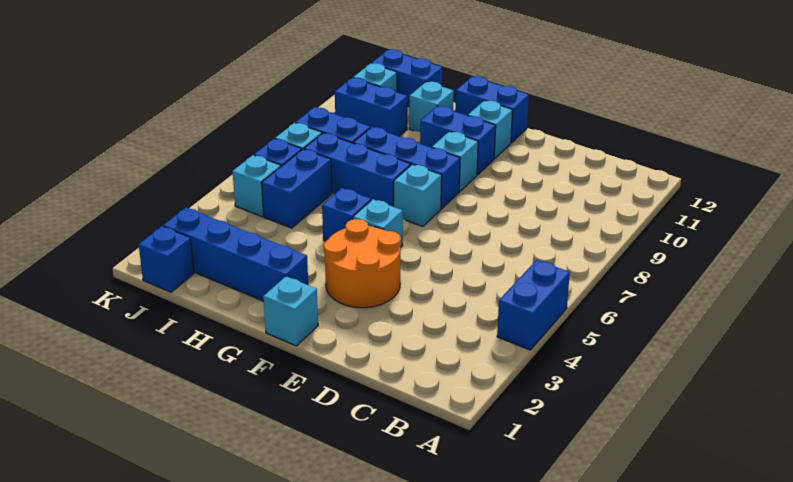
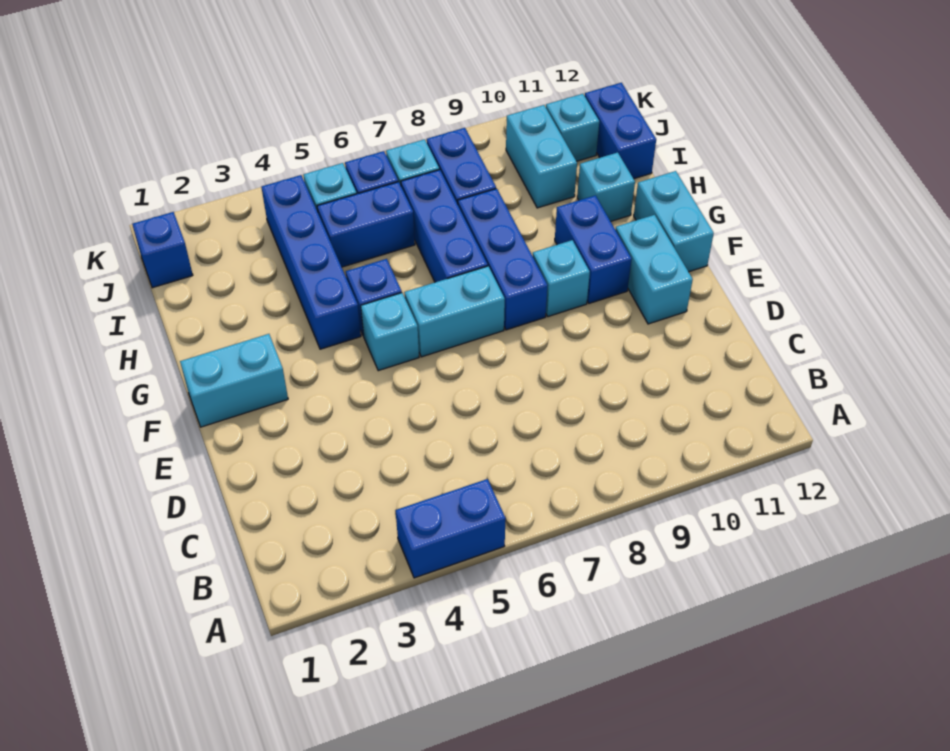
orange 2x2 round brick [324,219,401,308] -> none
cyan 1x1 brick [263,276,318,346] -> cyan 1x2 brick [180,334,288,427]
cyan 1x1 brick [394,164,442,227] -> cyan 1x2 brick [404,266,505,357]
cyan 1x1 brick [468,100,513,159] -> cyan 1x2 brick [615,215,693,324]
blue 1x2 brick [455,76,529,143] -> cyan 1x2 brick [634,171,714,272]
blue 1x4 brick [163,208,308,301] -> blue 1x4 brick moved to [262,175,361,349]
blue 1x2 brick [335,78,407,136] -> cyan 1x2 brick [506,105,577,208]

